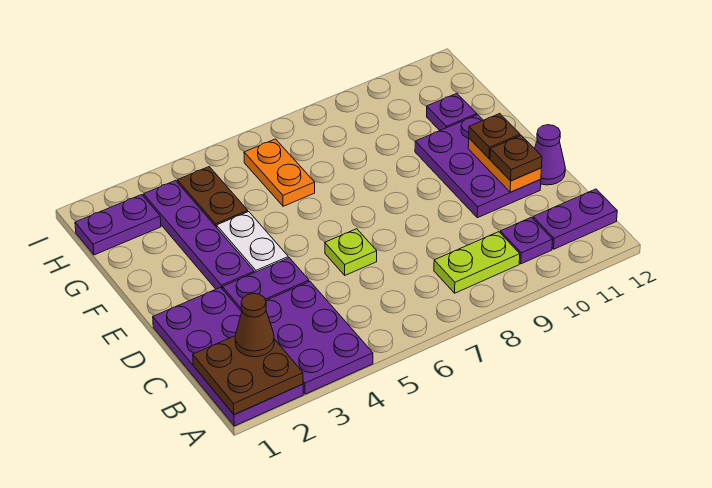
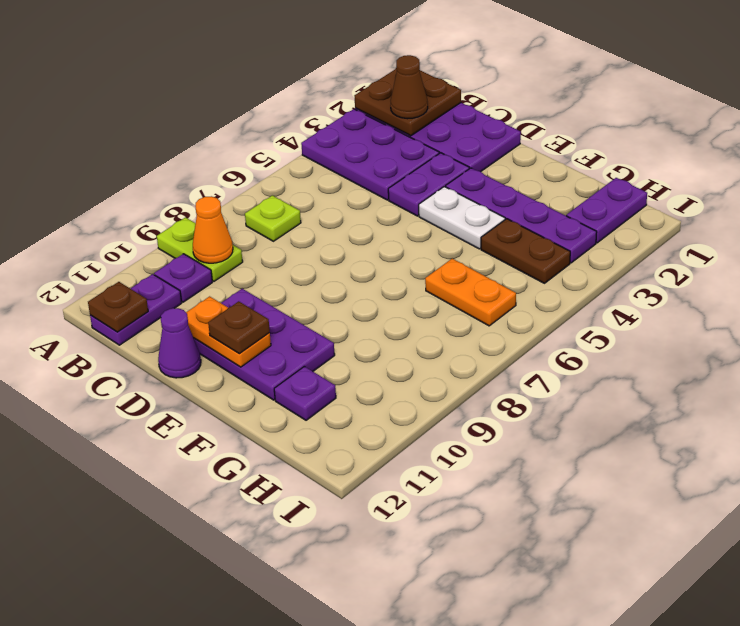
lime 1x2 plate [434,232,520,293] -> lime 1x2 plate turned to [157,217,243,281]
none -> orange 1x1 cone [193,196,233,263]
lime 1x1 plate [325,229,377,275] -> lime 1x1 plate moved to [245,195,301,241]
brown 1x1 plate [490,136,542,181] -> brown 1x1 plate moved to [88,282,148,332]

